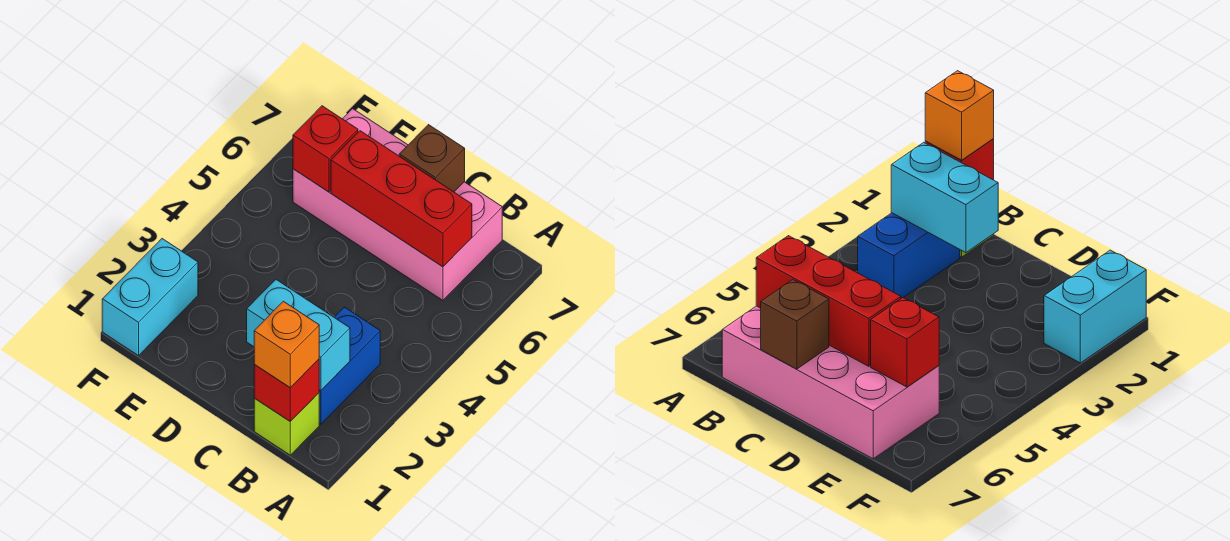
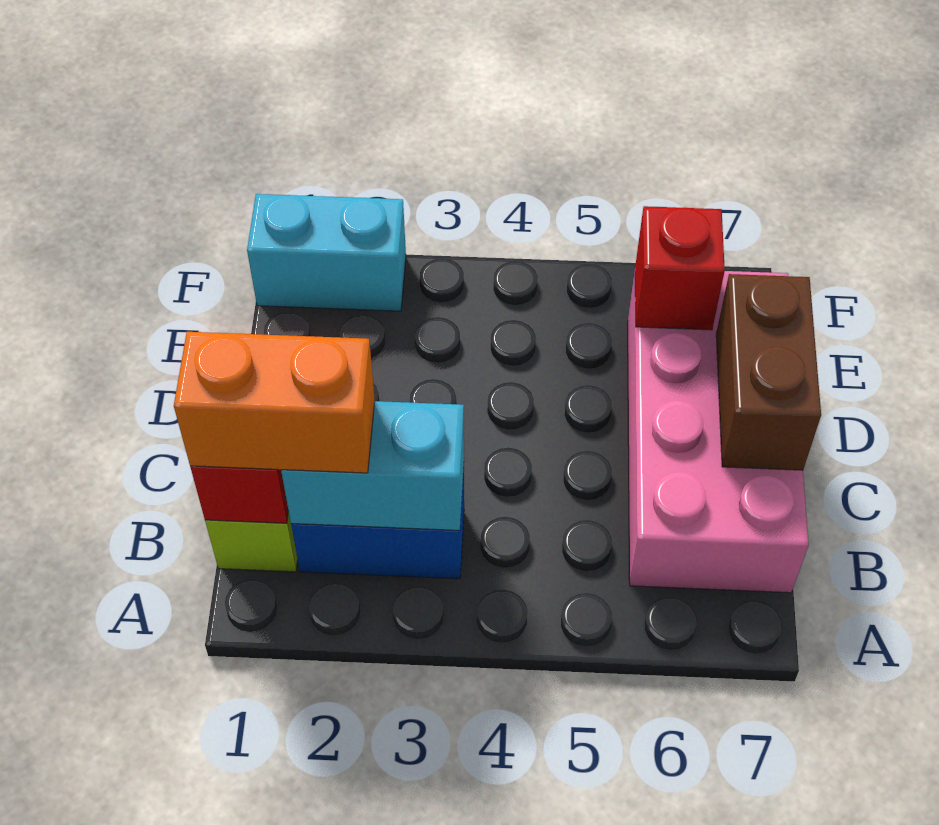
orange 1x1 brick [254,301,319,388] -> orange 1x2 brick [174,332,375,473]
cyan 1x2 brick [247,280,350,391] -> cyan 1x2 brick turned to [281,401,464,530]
red 1x3 brick [331,131,472,267] -> none
brown 1x1 brick [399,125,465,192] -> brown 1x2 brick [716,274,821,470]

